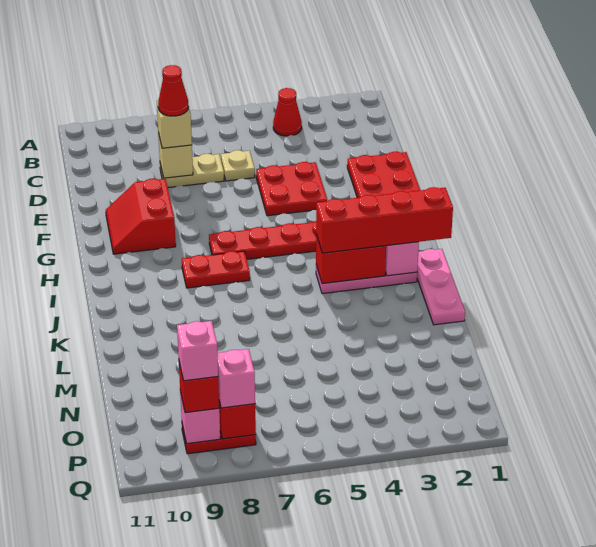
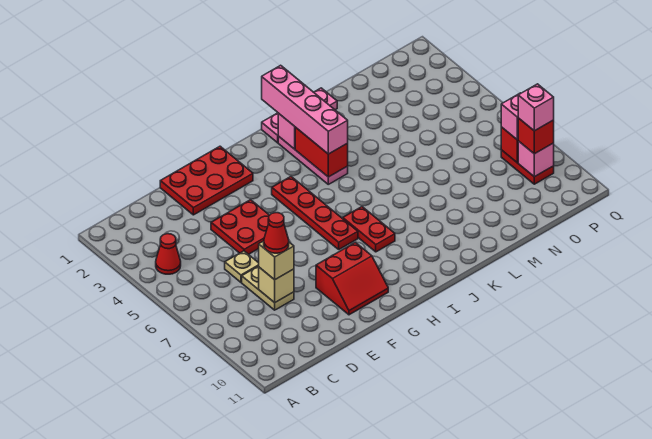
red 1x4 brick [316,187,453,253] -> pink 1x4 brick [262,65,348,154]

